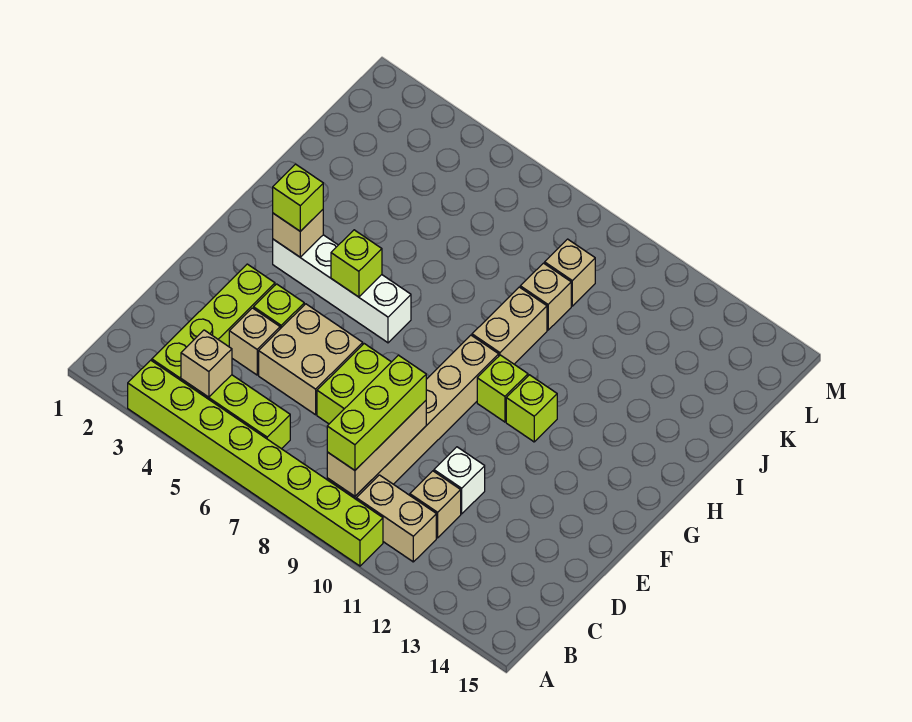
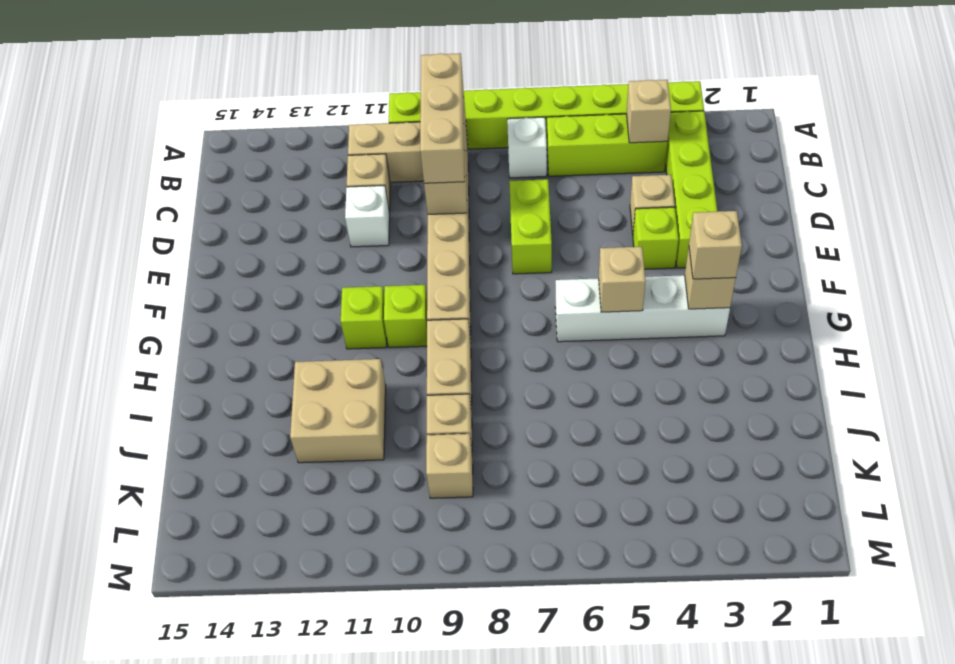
none -> white 1x1 brick [507,117,547,178]
lime 1x3 brick [327,355,426,470] -> tan 1x3 brick [420,53,465,183]
tan 2x2 brick [259,304,363,415] -> tan 2x2 brick moved to [290,359,386,463]
lime 1x1 brick [273,164,323,231] -> tan 1x1 brick [689,211,742,279]
lime 1x1 brick [331,230,382,297] -> tan 1x1 brick [599,247,646,312]

